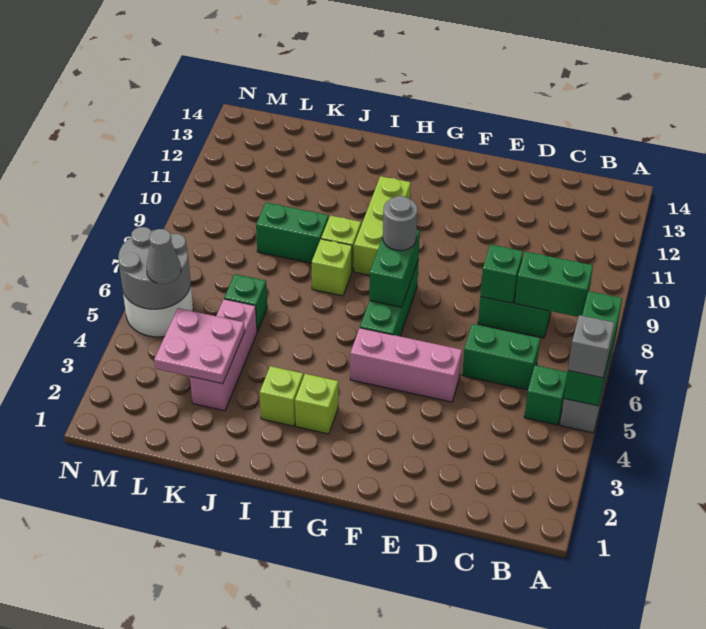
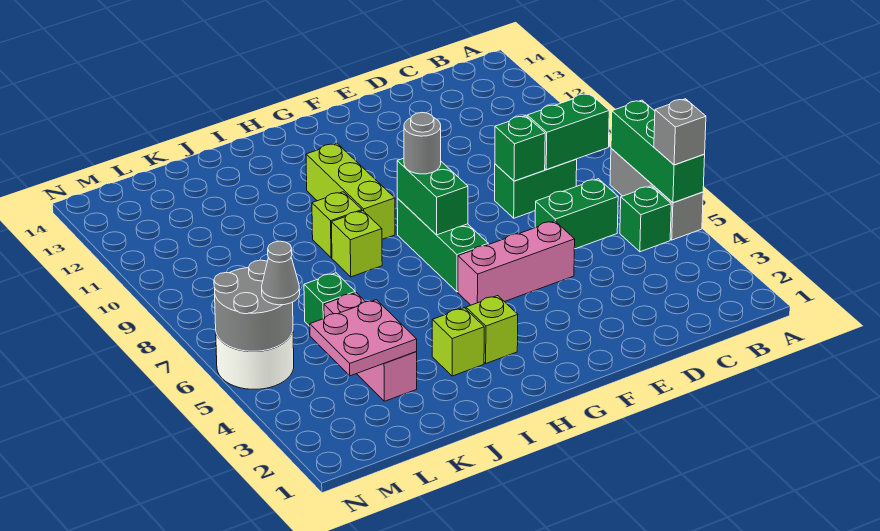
green 1x2 brick [256,203,329,263] -> none

